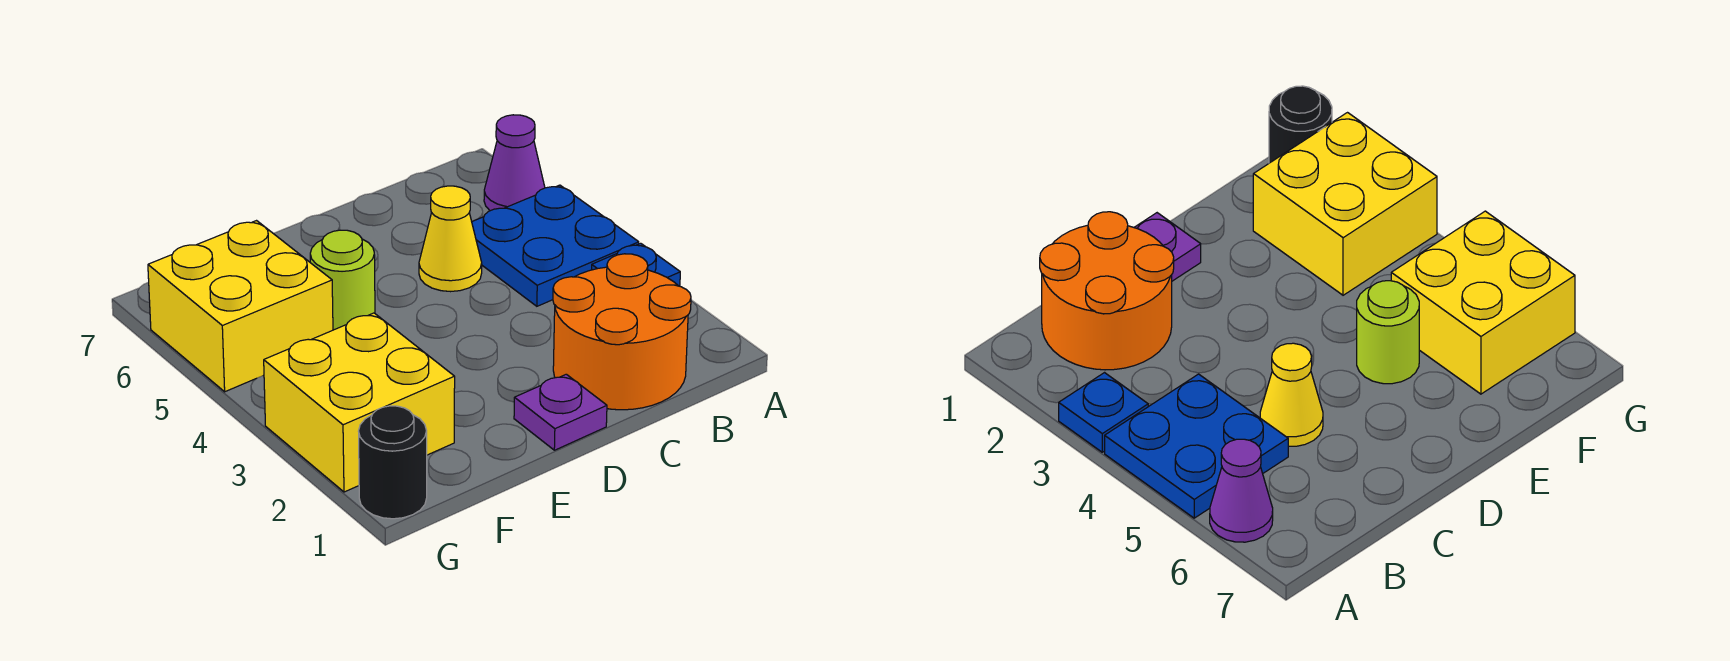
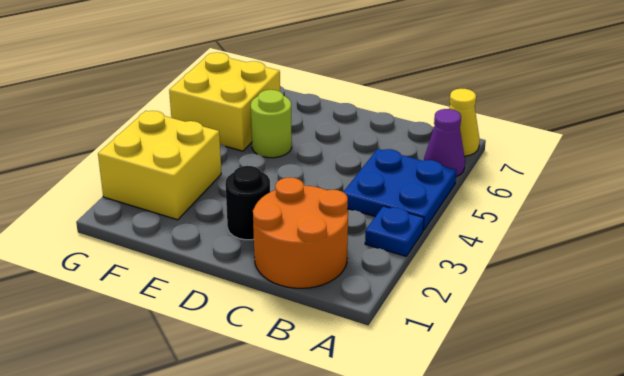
yellow 1x1 cone [419,186,482,292] -> yellow 1x1 cone moved to [449,89,480,156]
purple 1x1 plate [514,374,607,450] -> none
black 1x1 round brick [359,406,427,519] -> black 1x1 round brick moved to [225,166,270,240]

